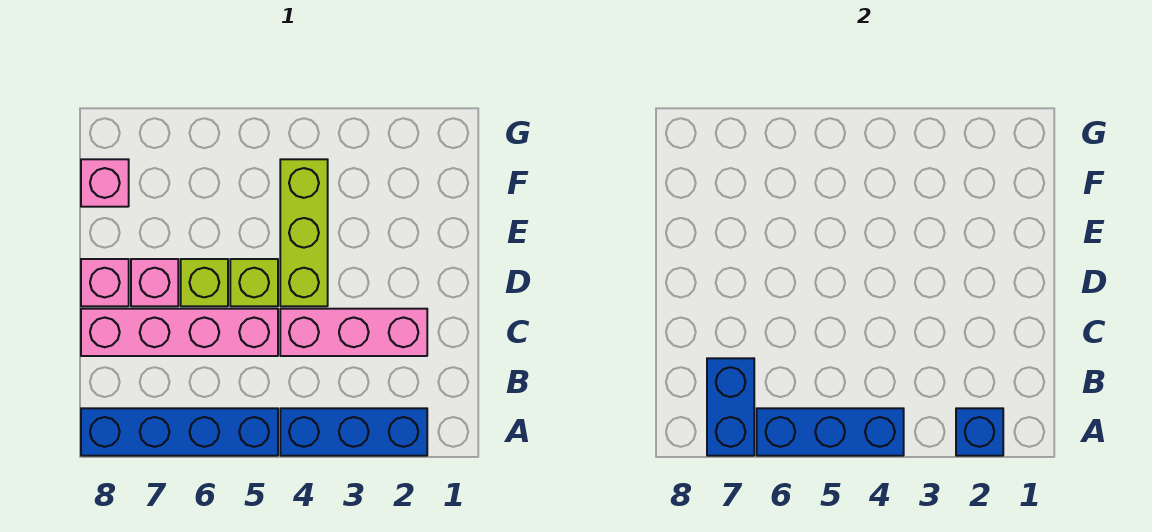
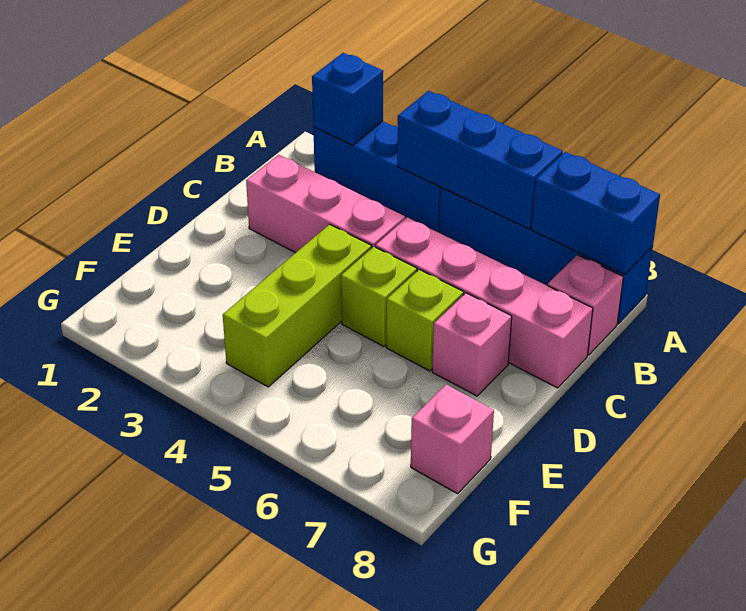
blue 1x2 brick [707,358,754,456] -> blue 1x2 brick turned to [532,152,660,274]
pink 1x1 brick [81,259,129,306] -> pink 1x1 brick moved to [548,255,623,355]

